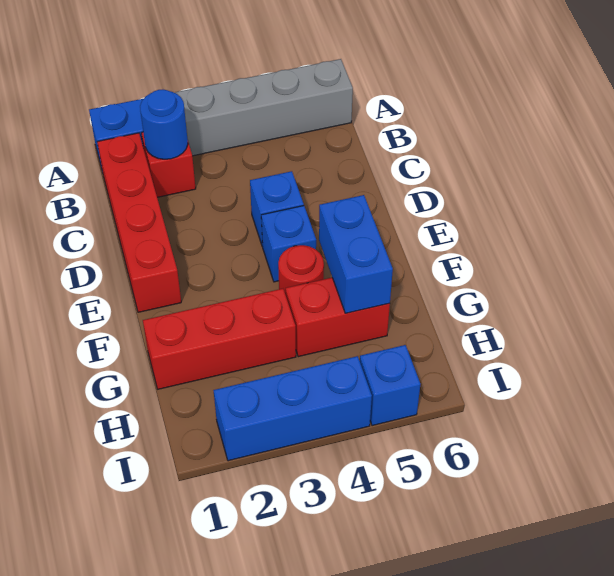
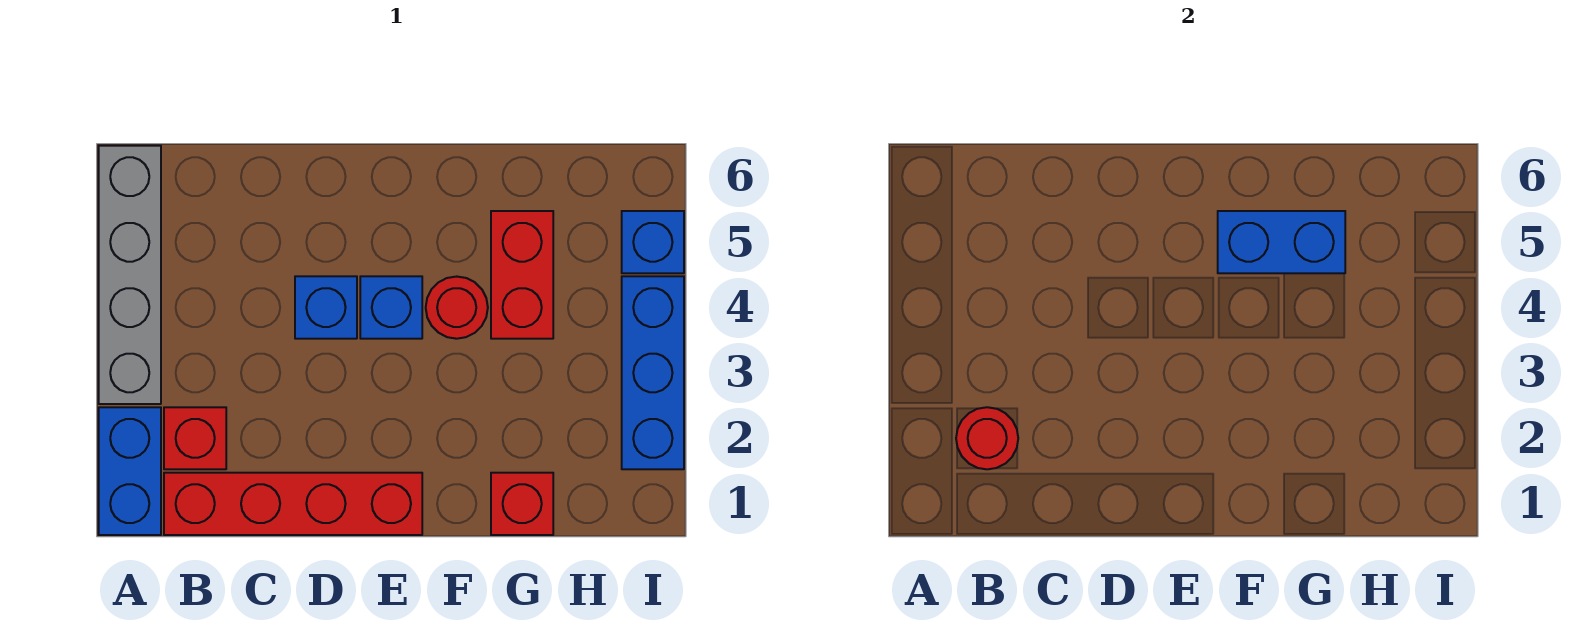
blue 1x1 round brick [140,90,188,159] -> red 1x1 round brick [956,407,1018,469]
red 1x3 brick [143,289,296,389] -> red 1x1 brick [491,473,553,535]

